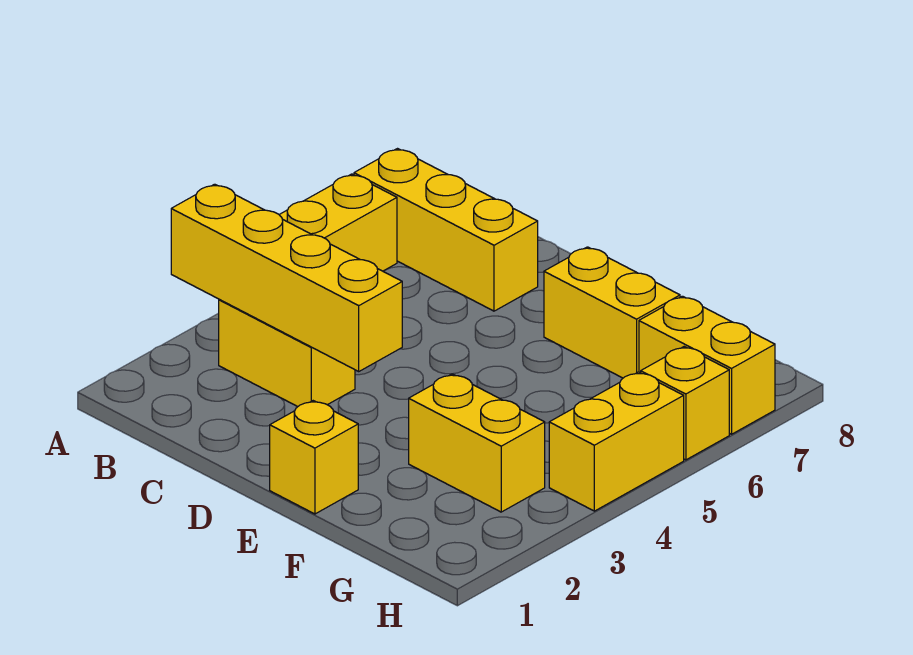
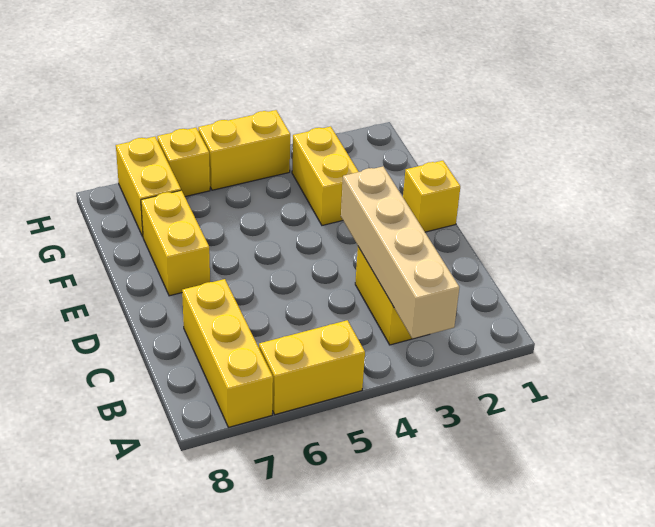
yellow 1x4 brick [171,184,402,371] -> tan 1x4 brick [341,167,459,339]

